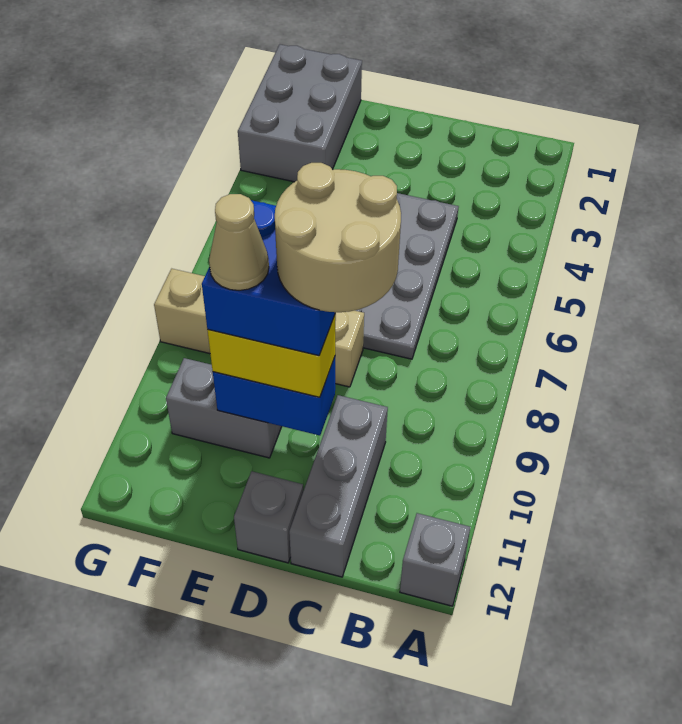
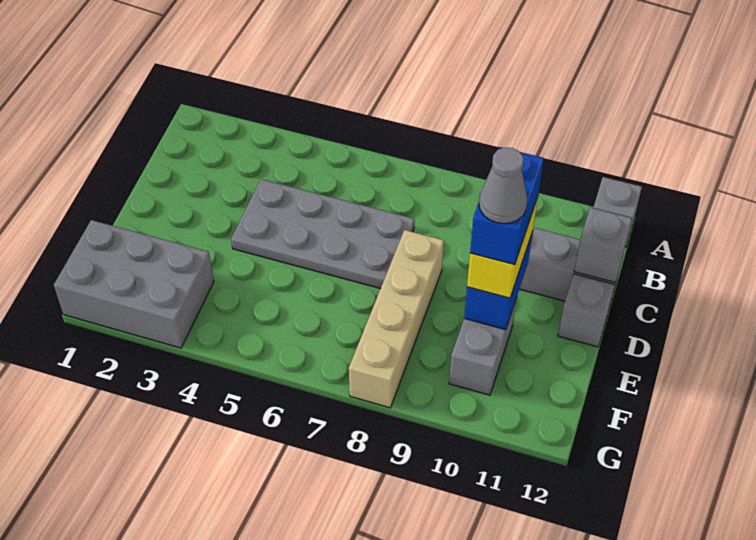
tan 2x2 round brick [275,163,401,312] -> none
none -> grey 1x1 brick [574,208,632,282]
blue 2x2 brick [202,200,335,356] -> blue 1x2 brick [470,147,544,265]
tan 1x1 cone [209,194,269,290] -> grey 1x1 cone [479,148,527,224]

